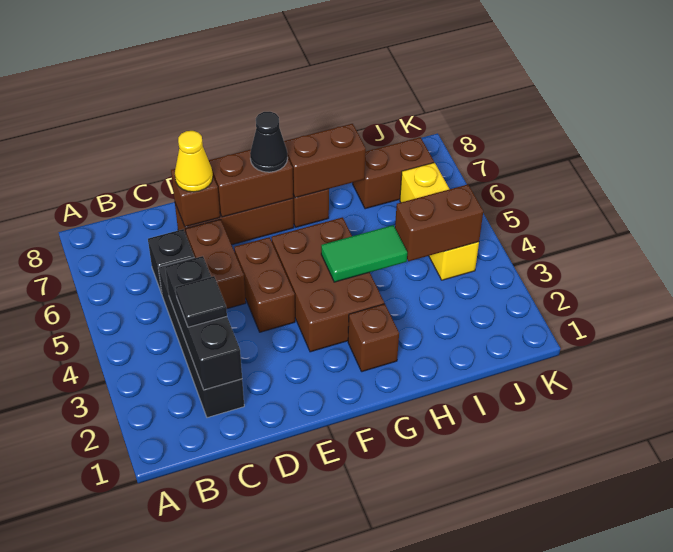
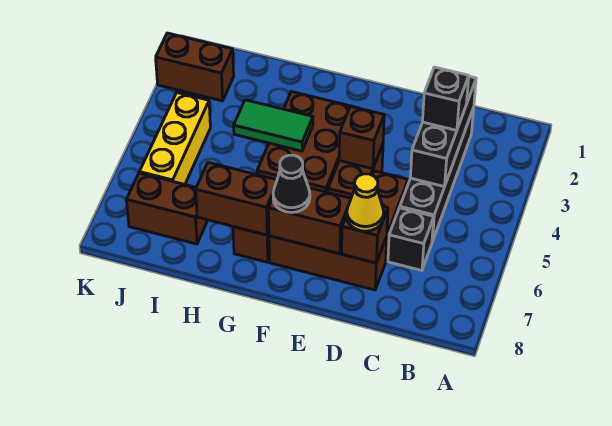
black 1x1 tile [175,276,227,327] -> black 1x1 brick [423,67,469,130]
brown 1x1 brick [348,304,399,372] -> brown 1x1 brick moved to [339,106,384,169]
brown 1x2 brick [395,185,483,261] -> brown 1x2 brick moved to [156,33,234,101]

